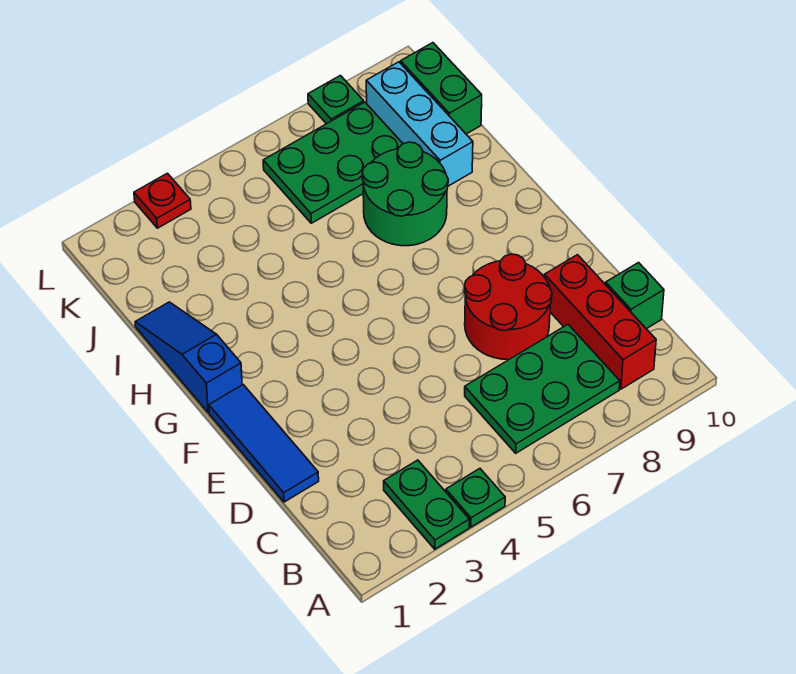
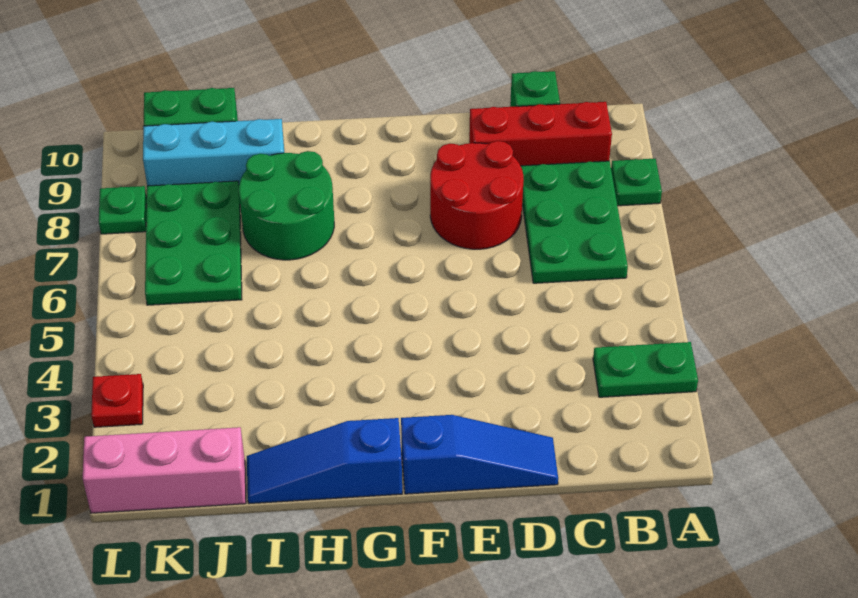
green 1x1 plate [446,469,505,527] -> green 1x1 plate moved to [611,159,662,206]
blue 1x3 tile [209,385,319,502] -> blue 1x3 slope [401,415,558,494]
none -> pink 1x3 brick [83,427,246,513]

